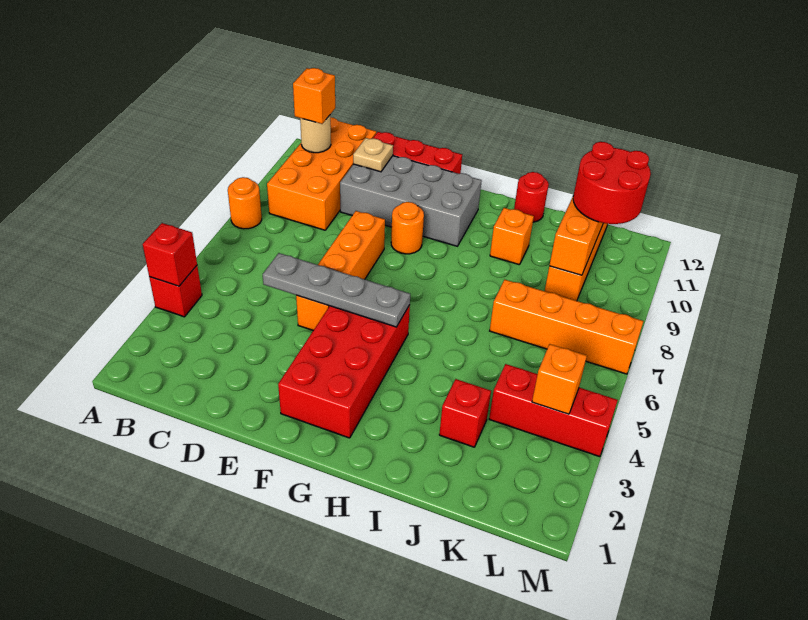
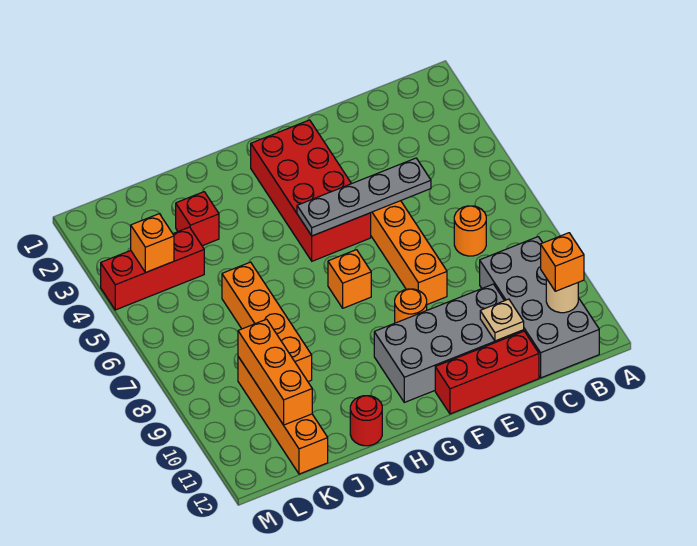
red 1x1 brick [149,266,202,317] -> none
red 1x1 brick [143,223,197,286] -> none
orange 1x1 round brick [228,177,262,229] -> orange 1x1 round brick moved to [454,206,486,256]
orange 2x4 brick [267,117,376,230] -> grey 2x4 brick [480,237,599,378]
orange 1x1 brick [490,208,534,265] -> orange 1x1 brick moved to [328,250,371,308]
orange 1x4 brick [490,280,644,374] -> orange 1x4 brick turned to [222,262,312,381]
red 2x2 round brick [573,142,651,224] -> none

